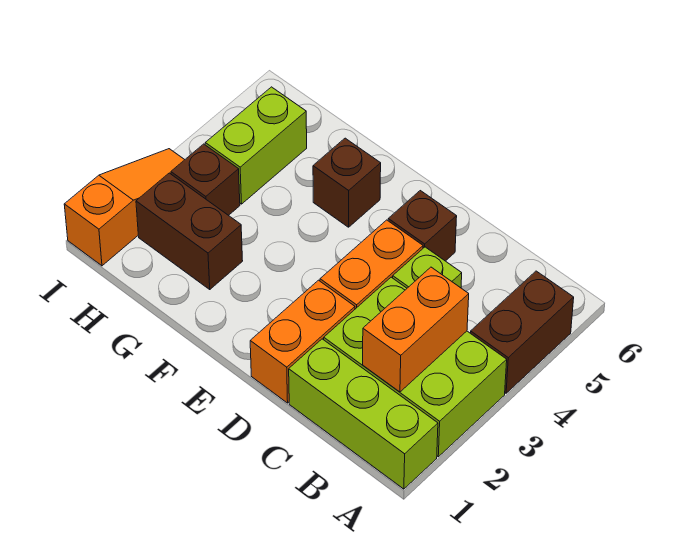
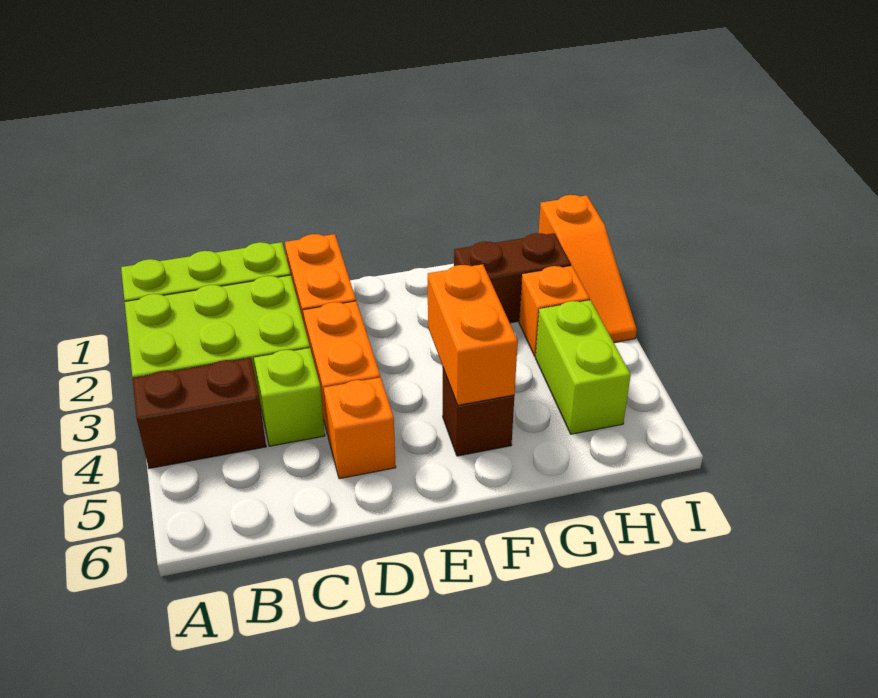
brown 1x2 brick [471,271,574,393] -> brown 1x2 brick turned to [132,358,266,468]
orange 1x2 brick [363,267,469,392] -> orange 1x2 brick moved to [428,264,518,405]
brown 1x1 brick [388,191,457,261] -> orange 1x1 brick [324,377,396,479]
brown 1x1 brick [171,144,240,216] -> orange 1x1 brick [519,266,590,357]

